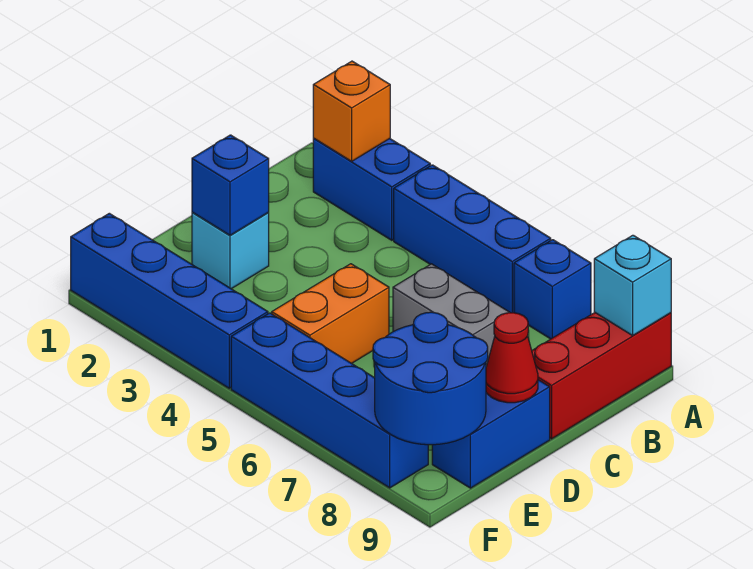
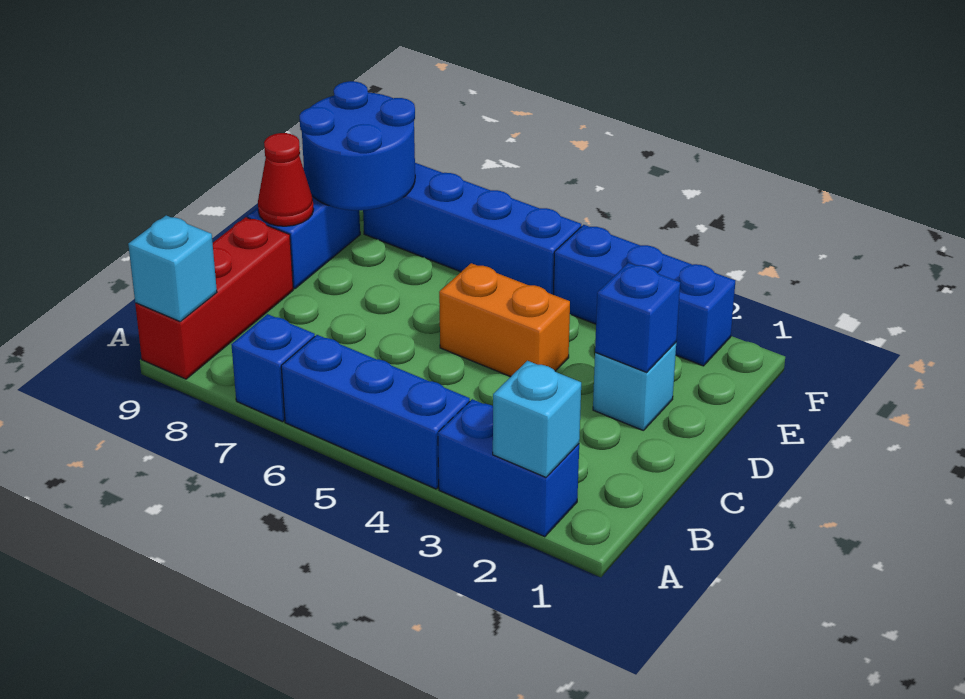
orange 1x1 brick [313,61,390,161] -> cyan 1x1 brick [493,361,581,477]
grey 1x2 brick [393,264,510,367] -> none
orange 1x2 brick [272,264,389,363] -> orange 1x2 brick turned to [439,263,570,377]
blue 1x4 brick [71,213,268,388] -> blue 1x3 brick [553,225,735,366]

